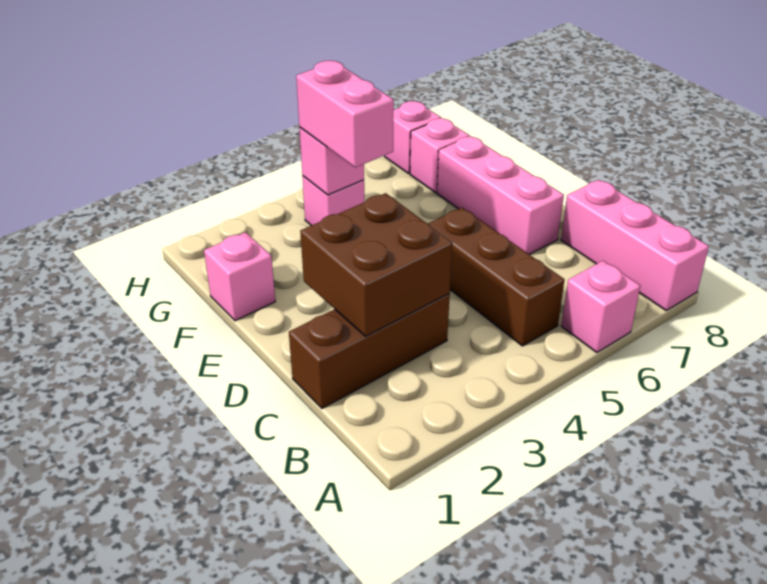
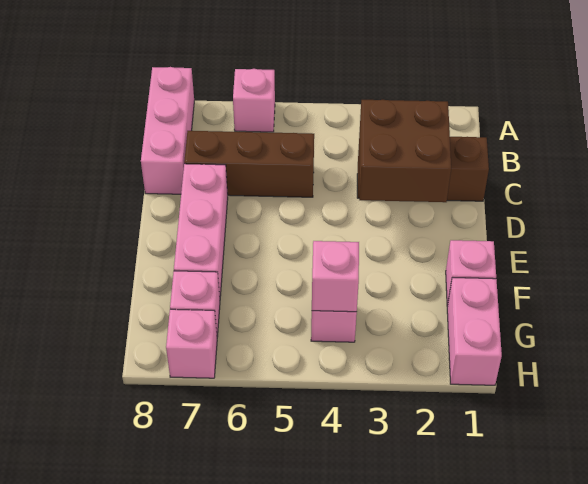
brown 1x3 brick [428,208,564,346] -> brown 1x3 brick turned to [184,131,314,197]
pink 1x2 brick [296,61,394,167] -> pink 1x2 brick moved to [447,278,502,385]

